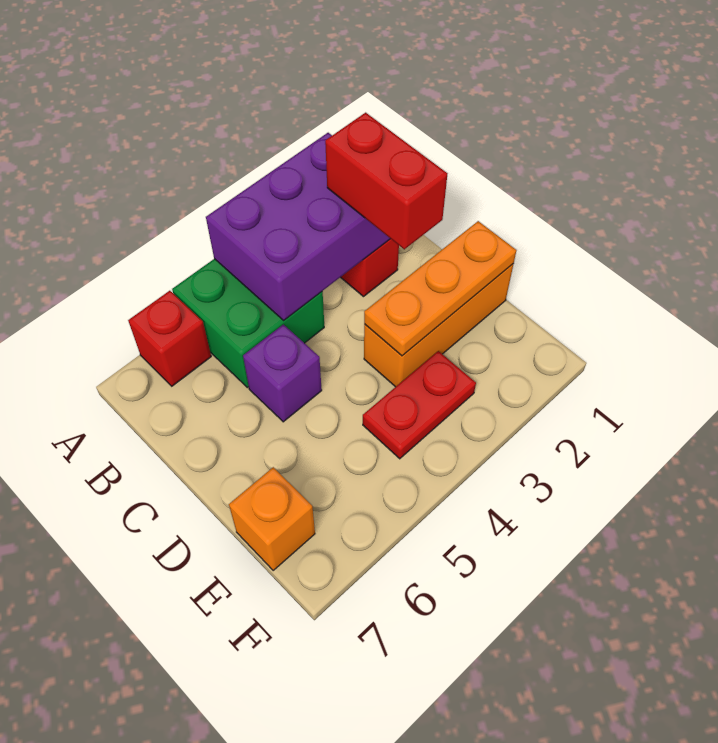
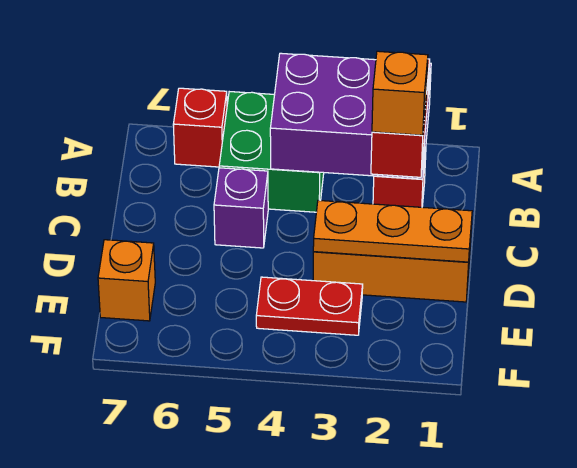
none -> orange 1x1 brick [372,51,428,135]

